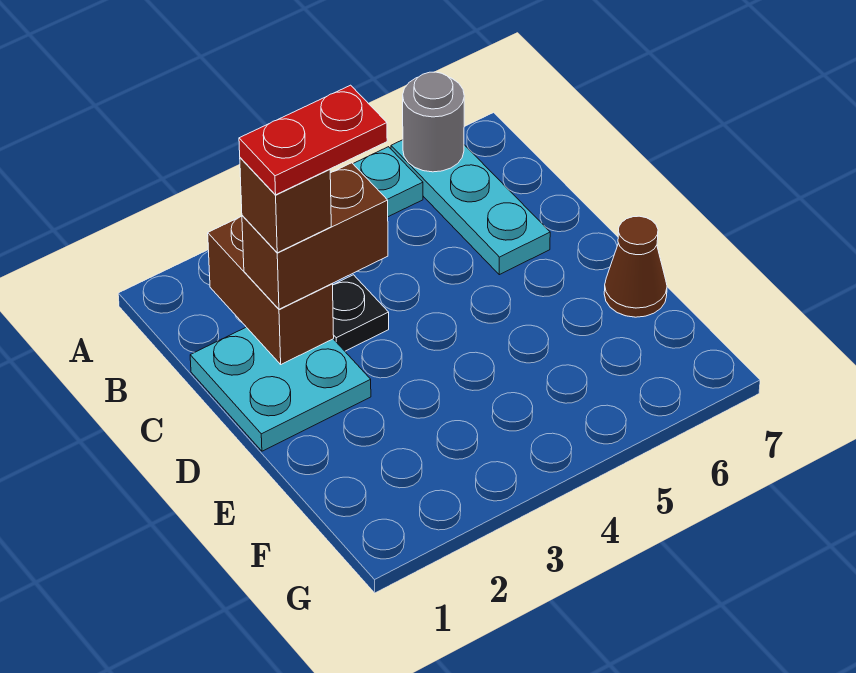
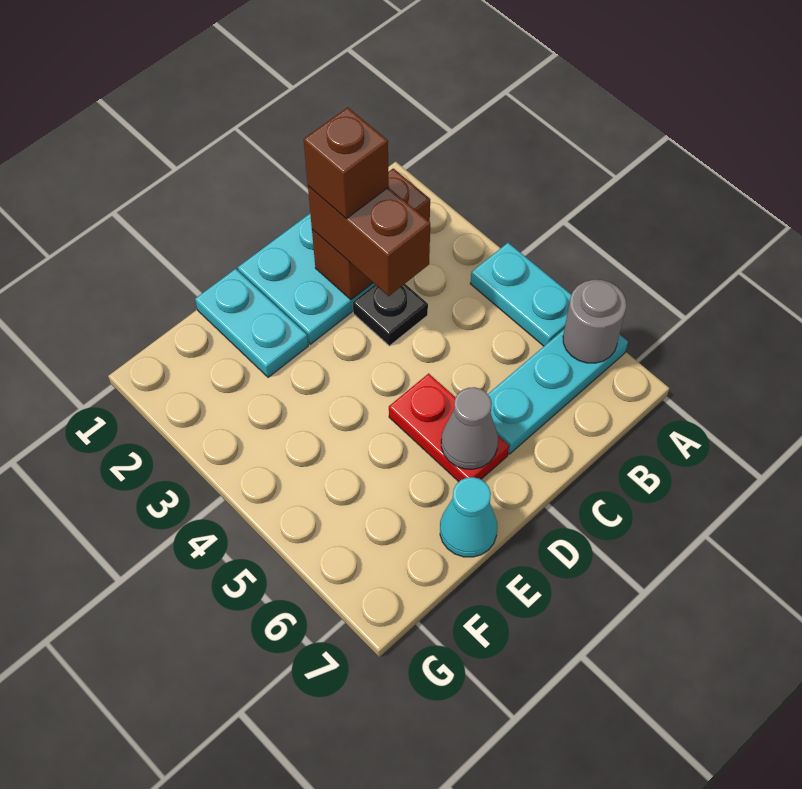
red 1x2 plate [239,85,387,195] -> red 1x2 plate moved to [389,373,509,482]
none -> grey 1x1 cone [441,387,498,469]
none -> cyan 1x2 plate [195,269,308,377]
brown 1x1 cone [604,216,667,317] -> cyan 1x1 cone [440,477,497,557]

